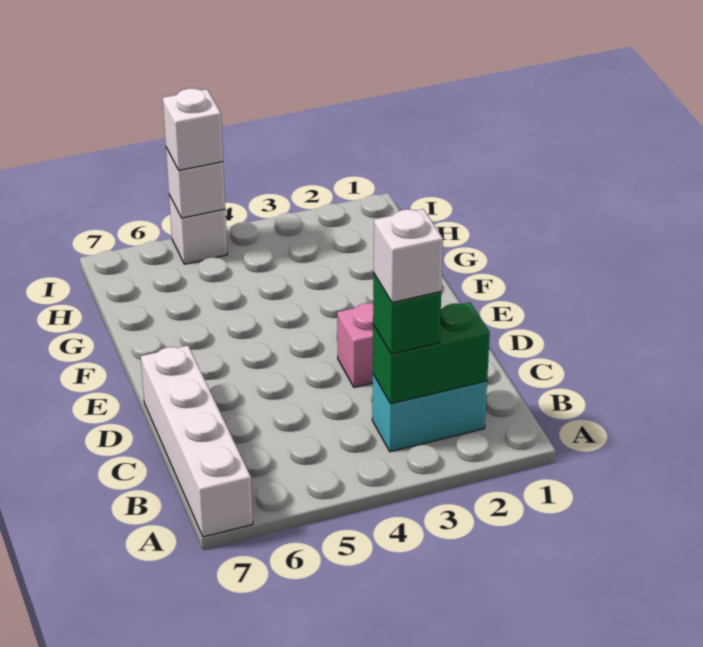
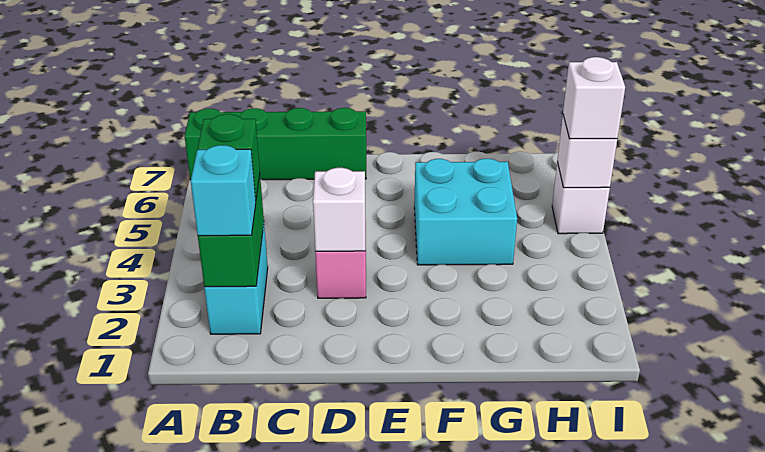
white 1x4 brick [141,346,253,537] -> green 1x4 brick [185,108,366,180]
none -> cyan 1x1 brick [191,145,256,236]
white 1x1 brick [374,209,443,302] -> white 1x1 brick moved to [313,168,365,251]
none -> cyan 2x2 brick [414,159,517,265]

